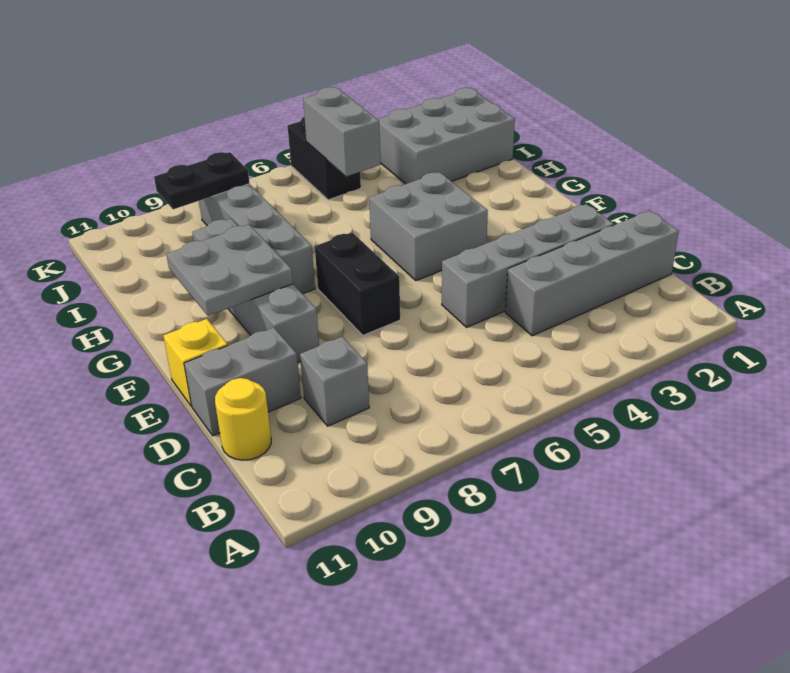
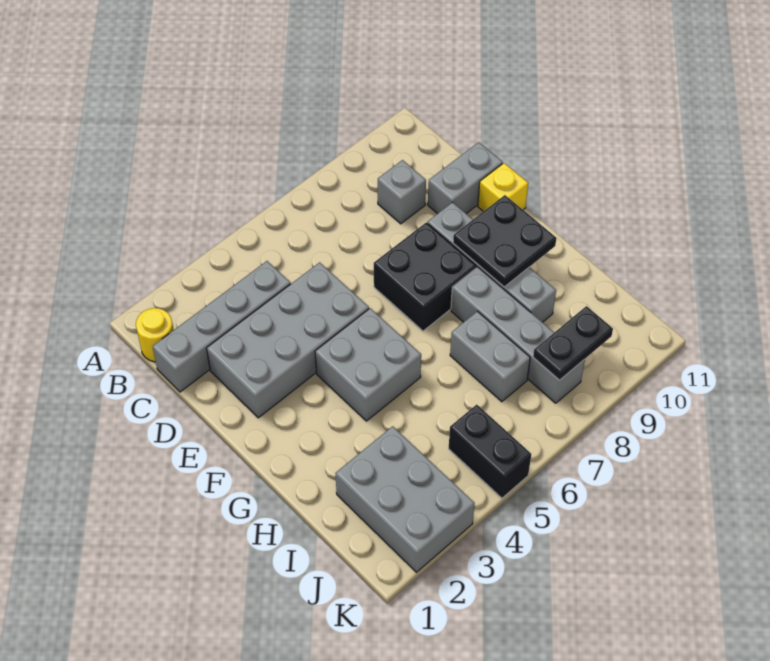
yellow 1x1 round brick [215,378,271,460] -> yellow 1x1 round brick moved to [136,308,174,362]
grey 1x4 brick [442,204,614,327] -> grey 2x4 brick [207,262,369,418]
black 1x2 brick [315,232,400,335] -> black 2x2 brick [374,223,476,331]
grey 2x2 plate [166,225,293,316] -> black 2x2 plate [453,195,556,287]
grey 2x3 brick [378,88,515,184] -> grey 2x3 brick turned to [335,426,475,572]
grey 1x2 brick [303,87,381,176] -> grey 1x2 brick moved to [450,311,530,402]

